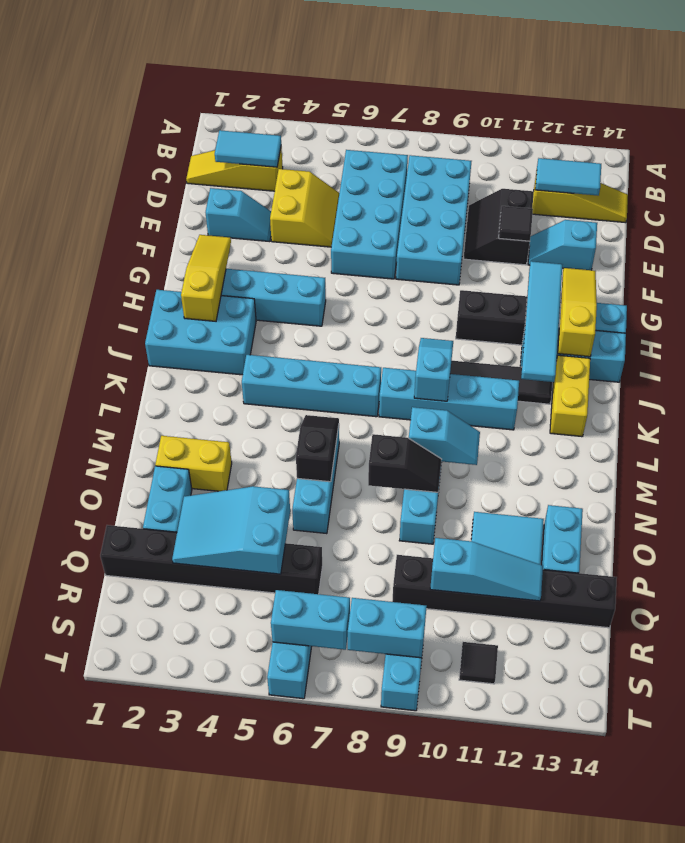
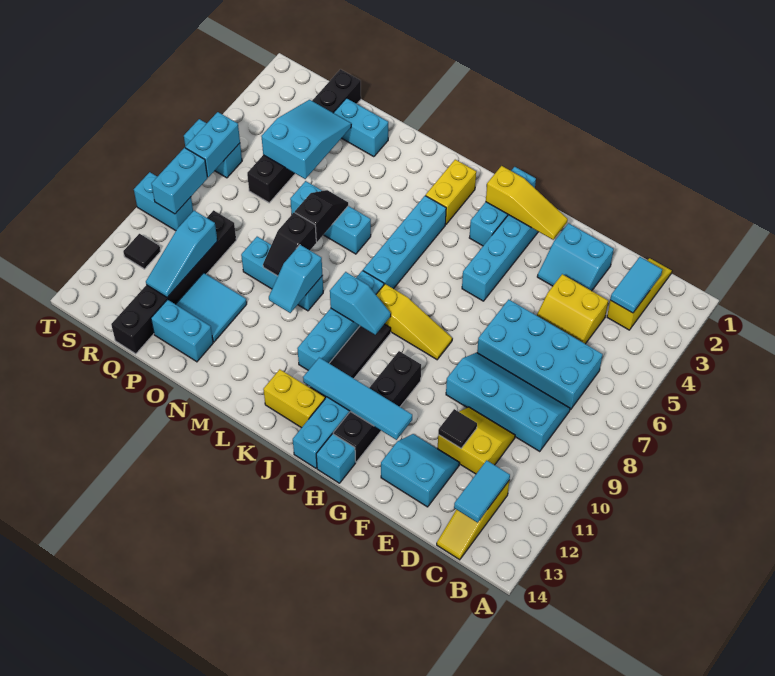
cyan 2x4 brick [396,155,472,285] -> cyan 2x4 slope [446,353,570,452]
black 2x2 slope [464,189,534,265] -> yellow 2x2 slope [438,407,515,474]
cyan 1x2 slope [206,188,271,242] -> cyan 2x2 slope [537,223,614,291]
cyan 1x2 slope [528,220,597,270] -> cyan 2x2 slope [381,434,460,507]
yellow 1x3 slope [558,268,597,357] -> yellow 1x3 slope moved to [376,284,452,360]
cyan 2x3 brick [145,290,256,375] -> cyan 1x3 brick [469,167,536,246]
black 1x2 slope [296,415,339,482] -> black 1x2 slope turned to [295,190,348,242]
yellow 1x2 brick [155,436,232,491] -> yellow 1x2 brick moved to [426,160,476,224]

